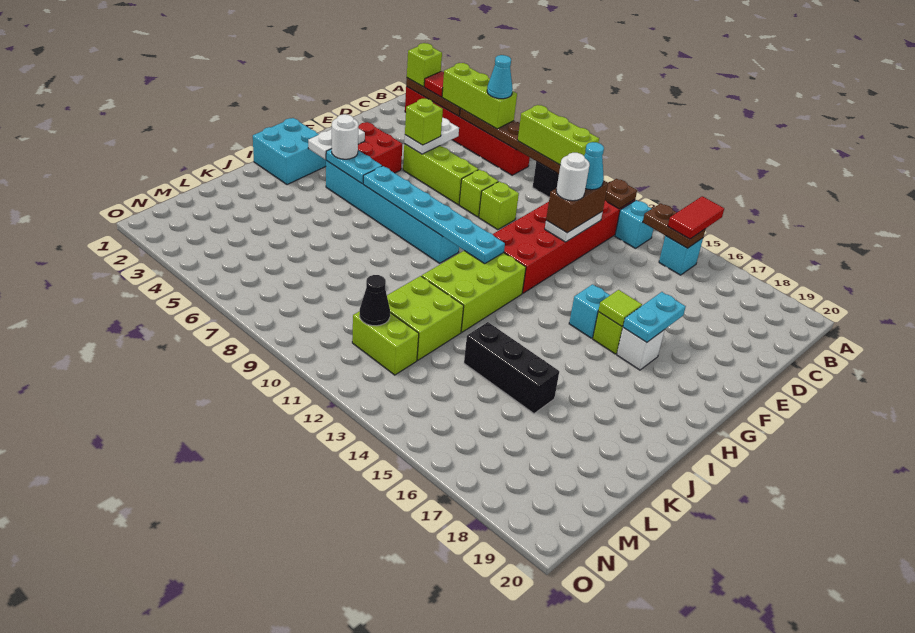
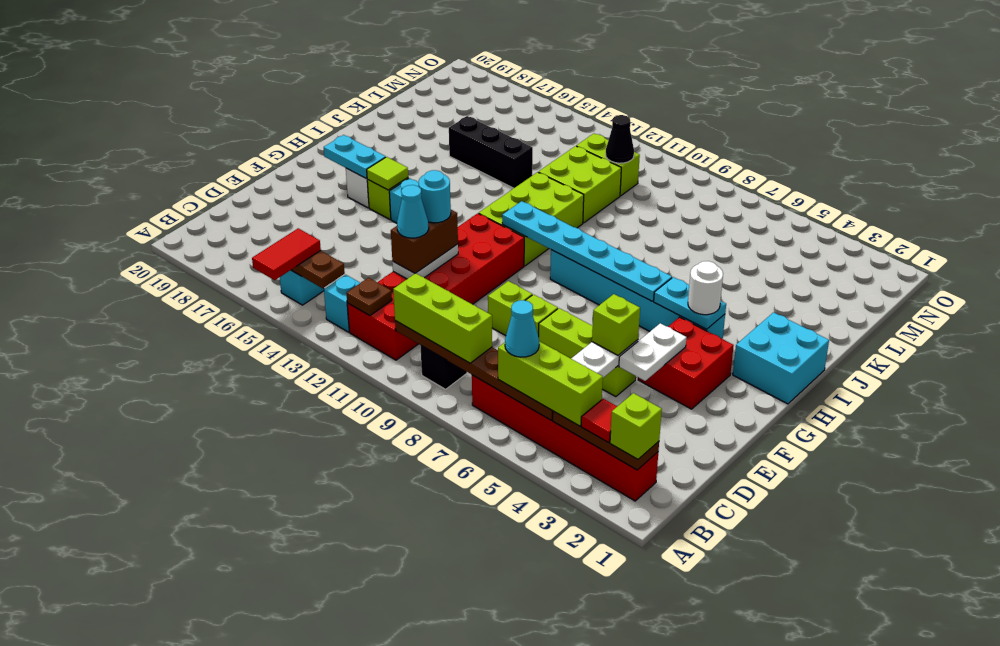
white 1x1 round brick [556,153,590,201] -> cyan 1x1 round brick [418,170,451,223]
cyan 1x2 plate [623,292,686,343] -> cyan 1x2 plate turned to [324,135,386,178]
white 1x2 plate [308,128,365,159] -> white 1x2 plate moved to [619,323,687,381]

